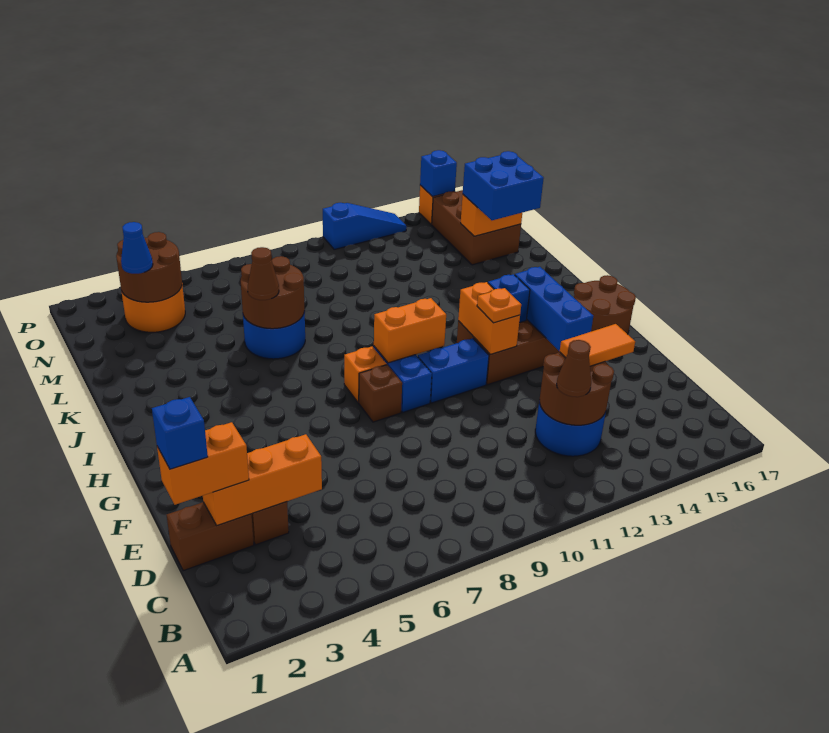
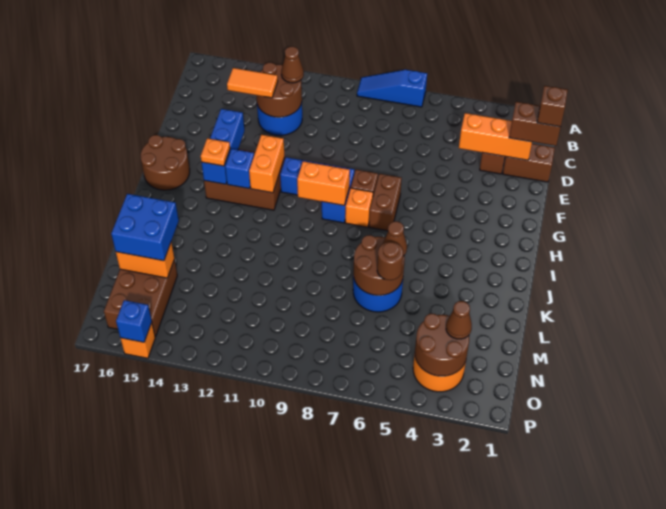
orange 1x2 brick [157,422,249,505] -> brown 1x2 brick [509,102,561,146]
blue 1x1 brick [152,397,208,469] -> brown 1x1 brick [537,86,568,127]
none -> brown 1x2 brick [369,174,402,231]
orange 1x1 plate [477,288,521,323] -> orange 1x1 plate moved to [201,138,230,166]
none -> brown 1x1 round brick [377,242,403,280]
blue 1x1 cone [121,222,153,274] -> brown 1x1 cone [446,301,472,339]
blue 1x3 slope [323,203,407,249] -> blue 1x3 slope moved to [357,70,427,107]

